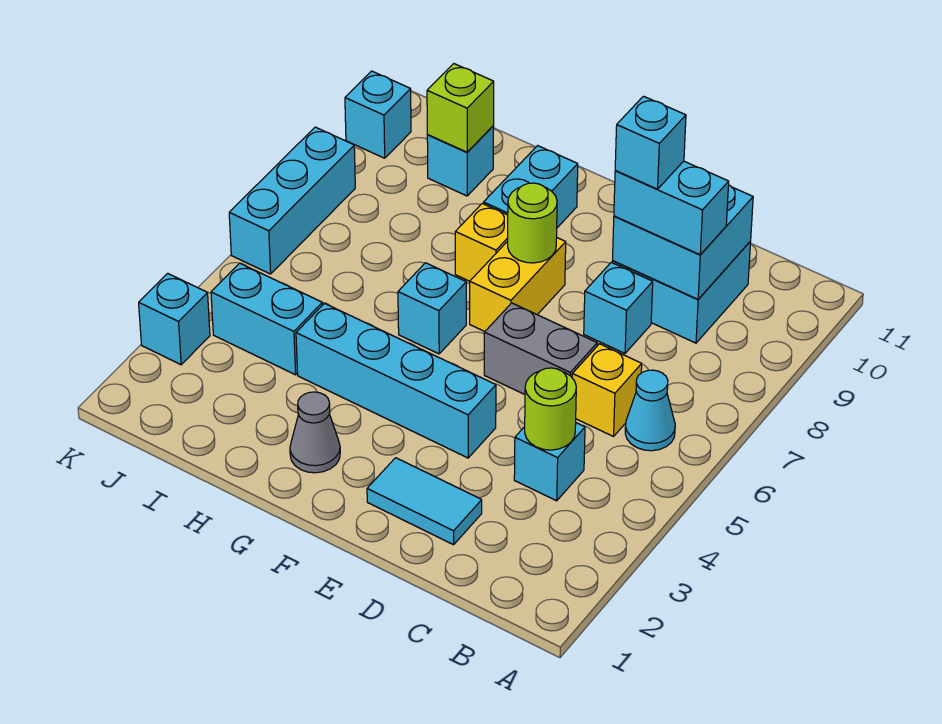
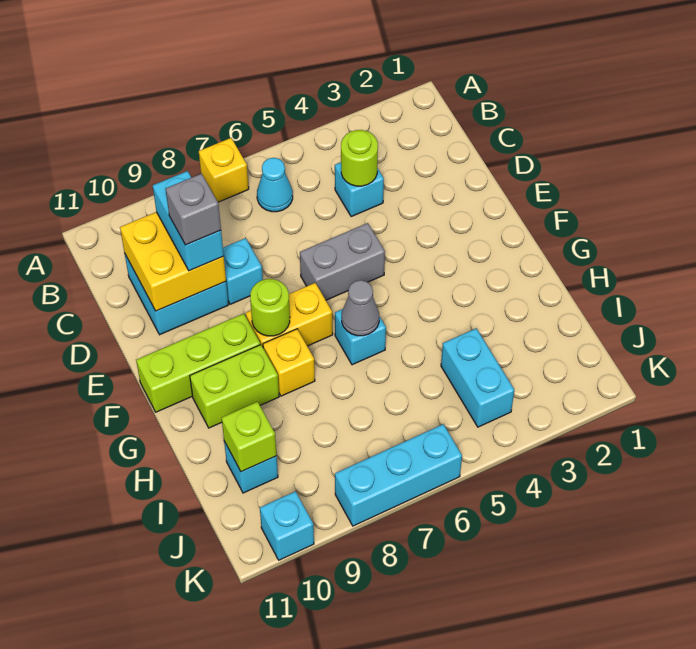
yellow 1x1 brick [572,344,642,436] -> yellow 1x1 brick moved to [199,138,249,202]
cyan 2x2 brick [613,185,753,299] -> yellow 2x2 brick [120,212,226,311]
cyan 1x2 tile [367,458,482,545] -> none
grey 1x2 brick [484,303,597,394] -> grey 1x2 brick turned to [300,223,385,300]
cyan 1x1 brick [615,96,686,189] -> grey 1x1 brick [166,174,221,245]
cyan 1x4 brick [296,303,496,458] -> none
none -> lime 1x3 brick [136,314,260,412]
grey 1x1 cone [290,392,340,473] -> grey 1x1 cone moved to [342,280,379,336]
cyan 1x2 brick [484,146,578,228] -> lime 1x2 brick [190,345,279,428]
cyan 1x1 brick [139,273,210,365] -> none

